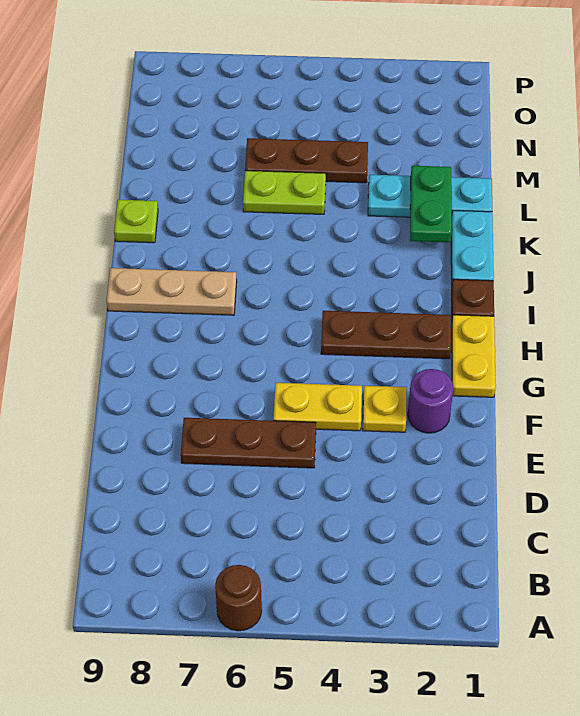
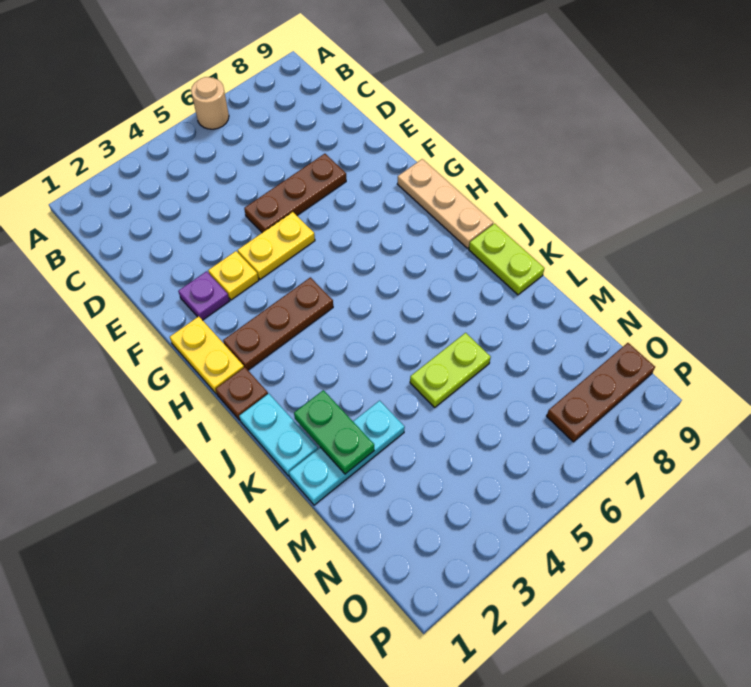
brown 1x1 round brick [215,565,262,631] -> tan 1x1 round brick [191,77,229,129]
purple 1x1 round brick [408,369,454,433] -> purple 1x1 plate [178,271,230,320]
tan 1x3 plate [106,268,237,315] -> tan 1x3 plate turned to [397,159,493,248]
lime 1x1 plate [114,200,158,243] -> lime 1x2 plate [469,224,544,295]
brown 1x3 plate [245,138,368,183] -> brown 1x3 plate moved to [547,343,655,442]

